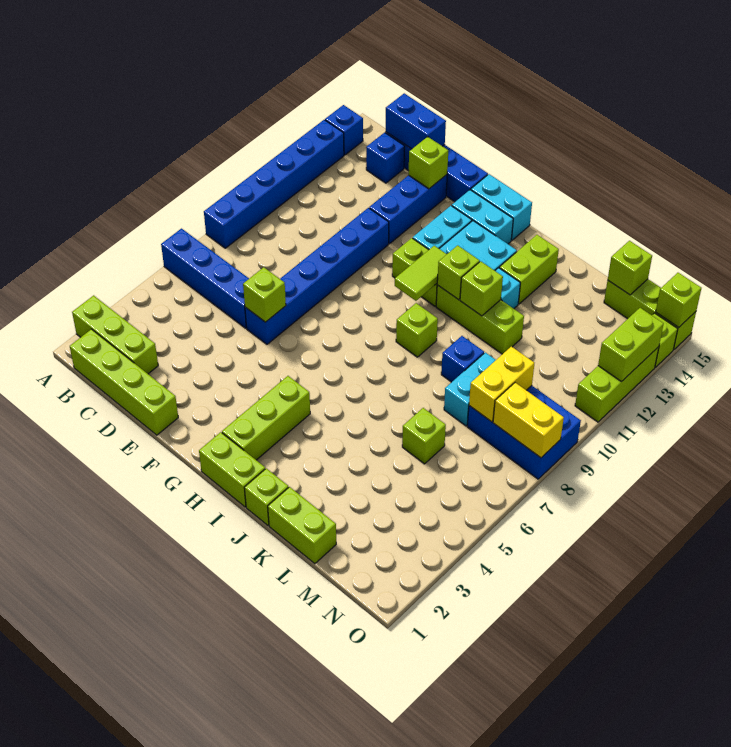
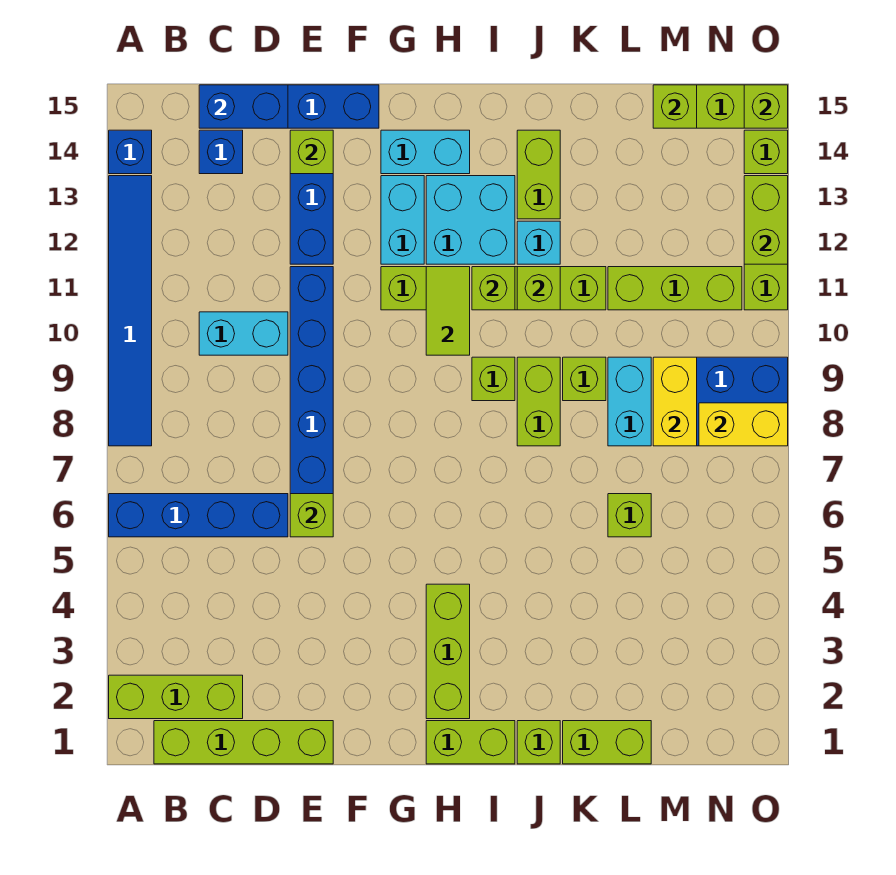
blue 1x6 brick [204,120,344,248] -> blue 1x6 tile [109,176,152,446]
cyan 1x2 brick [471,174,532,240] -> cyan 1x2 brick moved to [199,312,288,355]
none -> lime 1x2 brick [517,357,560,446]
blue 1x1 brick [441,336,484,382] -> lime 1x1 brick [563,357,606,401]
none -> lime 1x3 brick [608,267,742,310]

